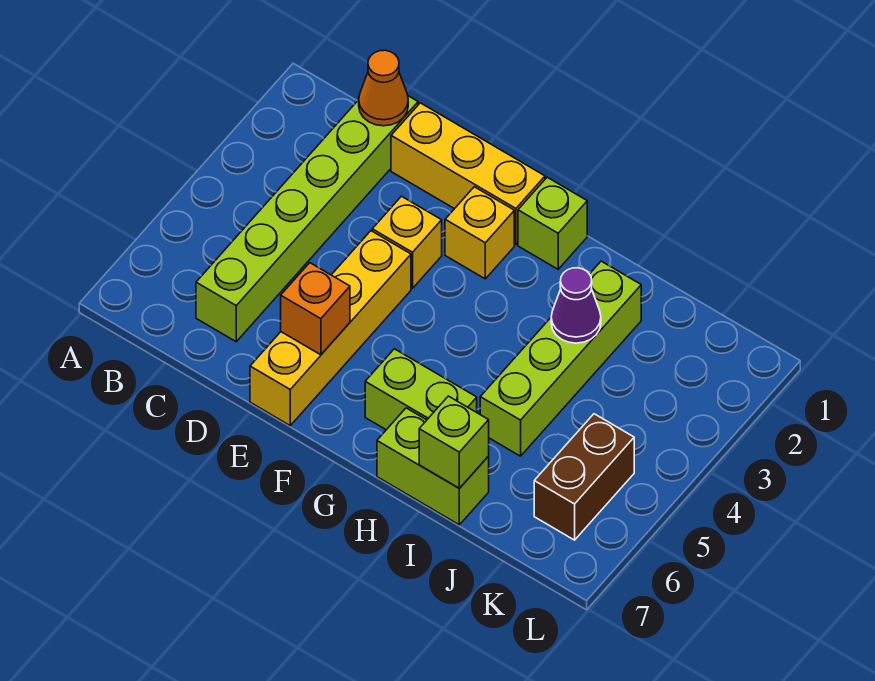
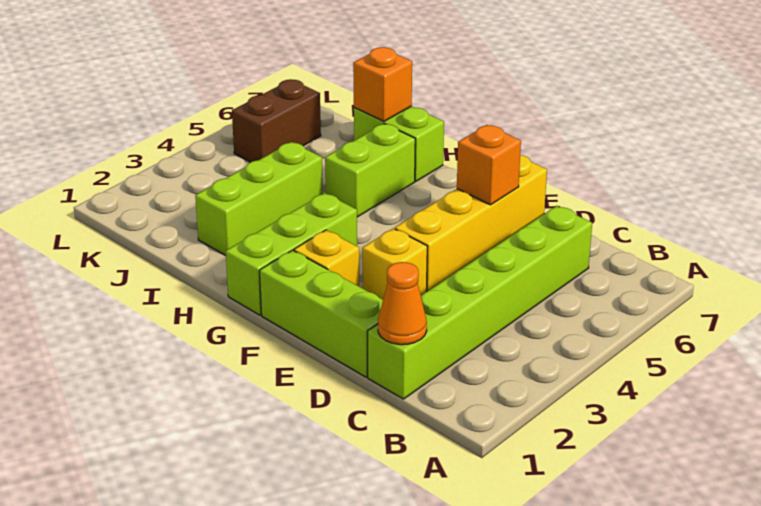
yellow 1x3 brick [391,103,545,245] -> lime 1x3 brick [259,250,383,377]
lime 1x1 brick [518,177,587,269] -> lime 1x3 brick [226,193,357,315]
lime 1x2 brick [365,349,477,430] -> lime 1x2 brick turned to [325,124,415,217]
lime 1x4 brick [480,261,641,456] -> lime 1x3 brick [195,142,323,255]
purple 1x1 cone [551,268,601,343] -> none
lime 1x1 brick [419,396,489,488] -> orange 1x1 brick [353,47,412,122]

